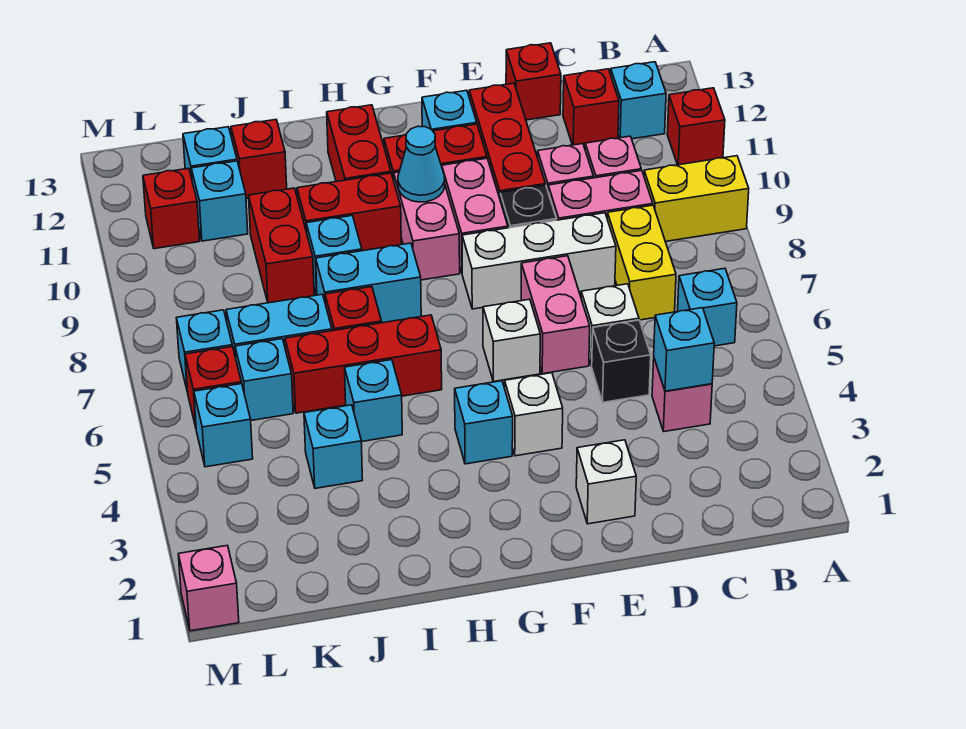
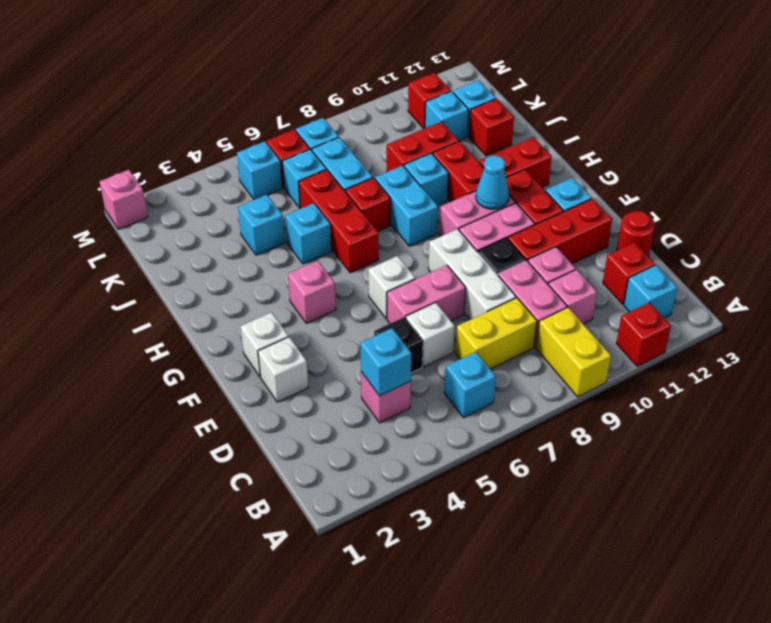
red 1x1 brick [506,43,561,120] -> red 1x1 round brick [617,211,655,257]
white 1x1 brick [505,373,563,456] -> white 1x1 brick moved to [241,312,289,377]
cyan 1x1 brick [455,381,513,464] -> pink 1x1 brick [288,261,336,323]

